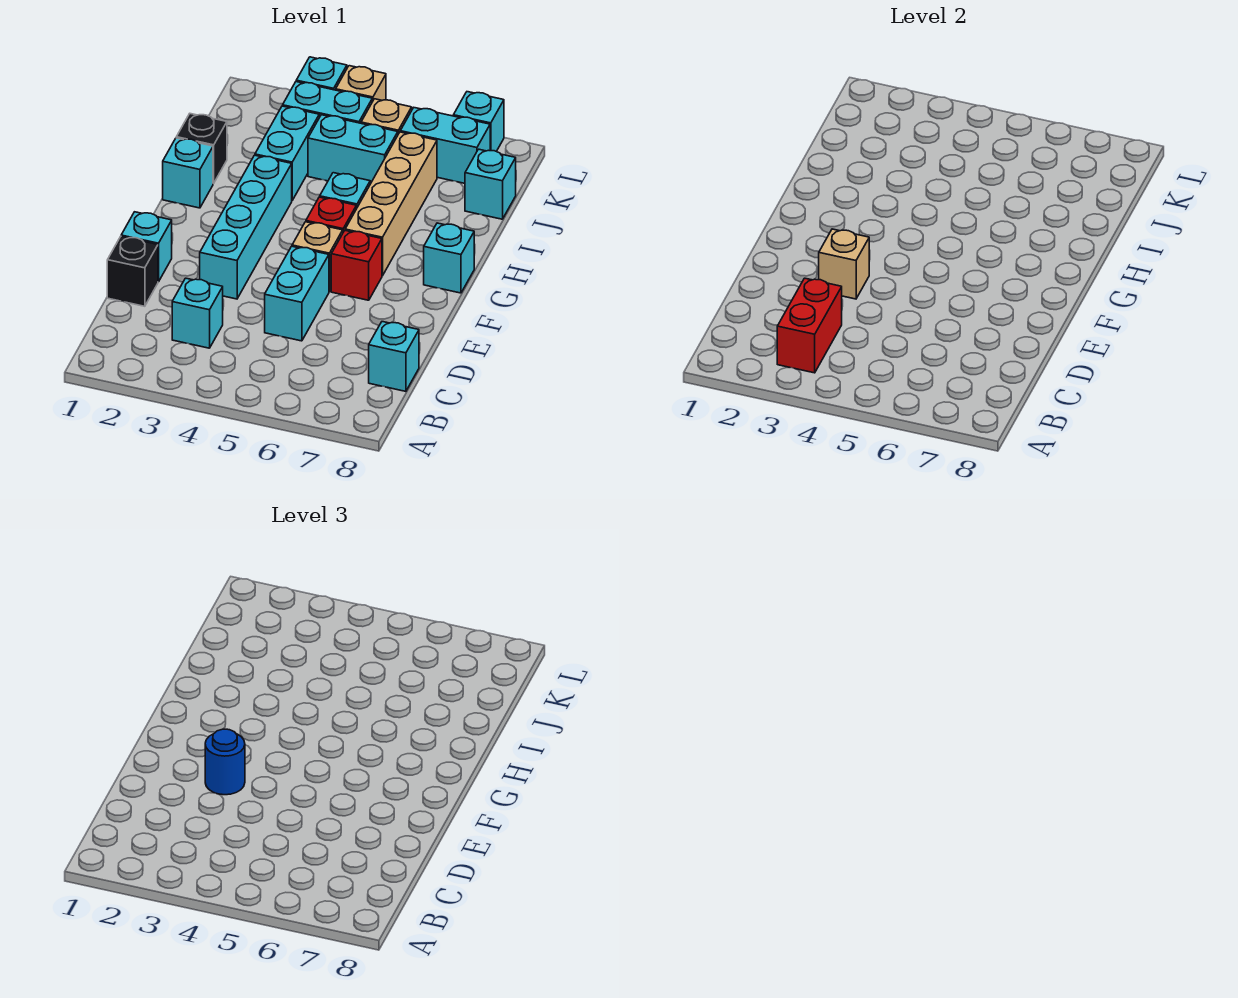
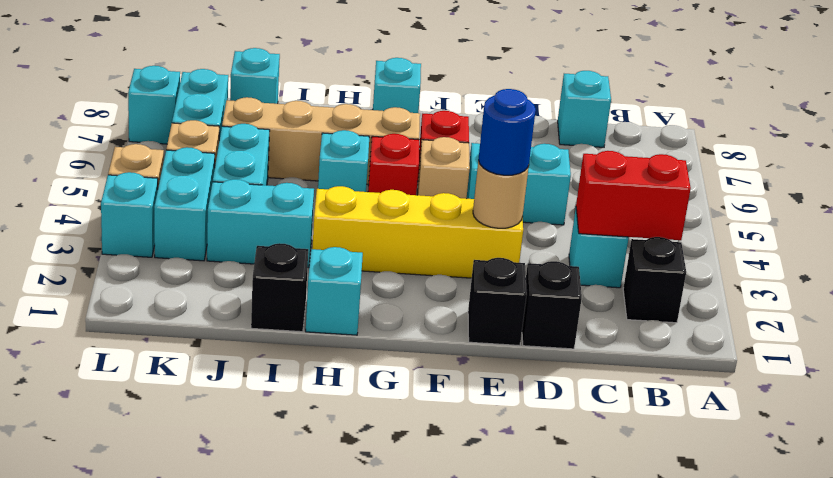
none -> black 1x1 brick [623,237,686,323]
cyan 1x1 brick [121,212,172,282] -> black 1x1 brick [468,258,527,346]
cyan 1x4 brick [200,155,292,299] -> yellow 1x4 brick [312,186,523,278]
tan 1x1 brick [819,229,869,299] -> tan 1x1 round brick [473,161,529,228]

